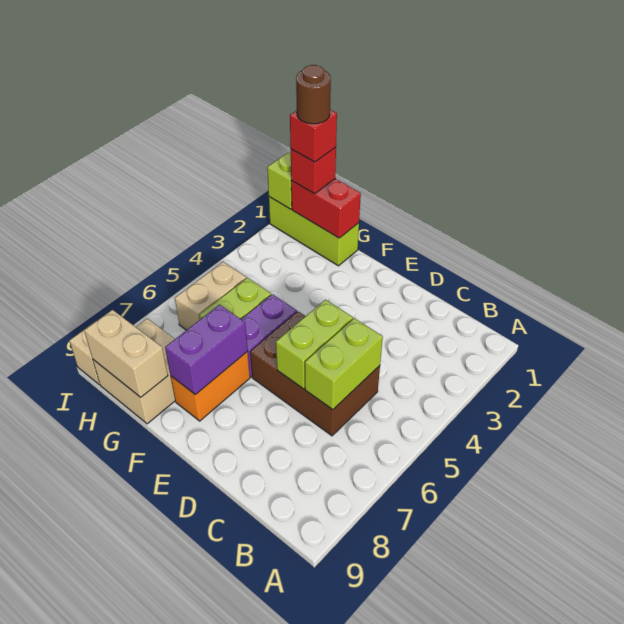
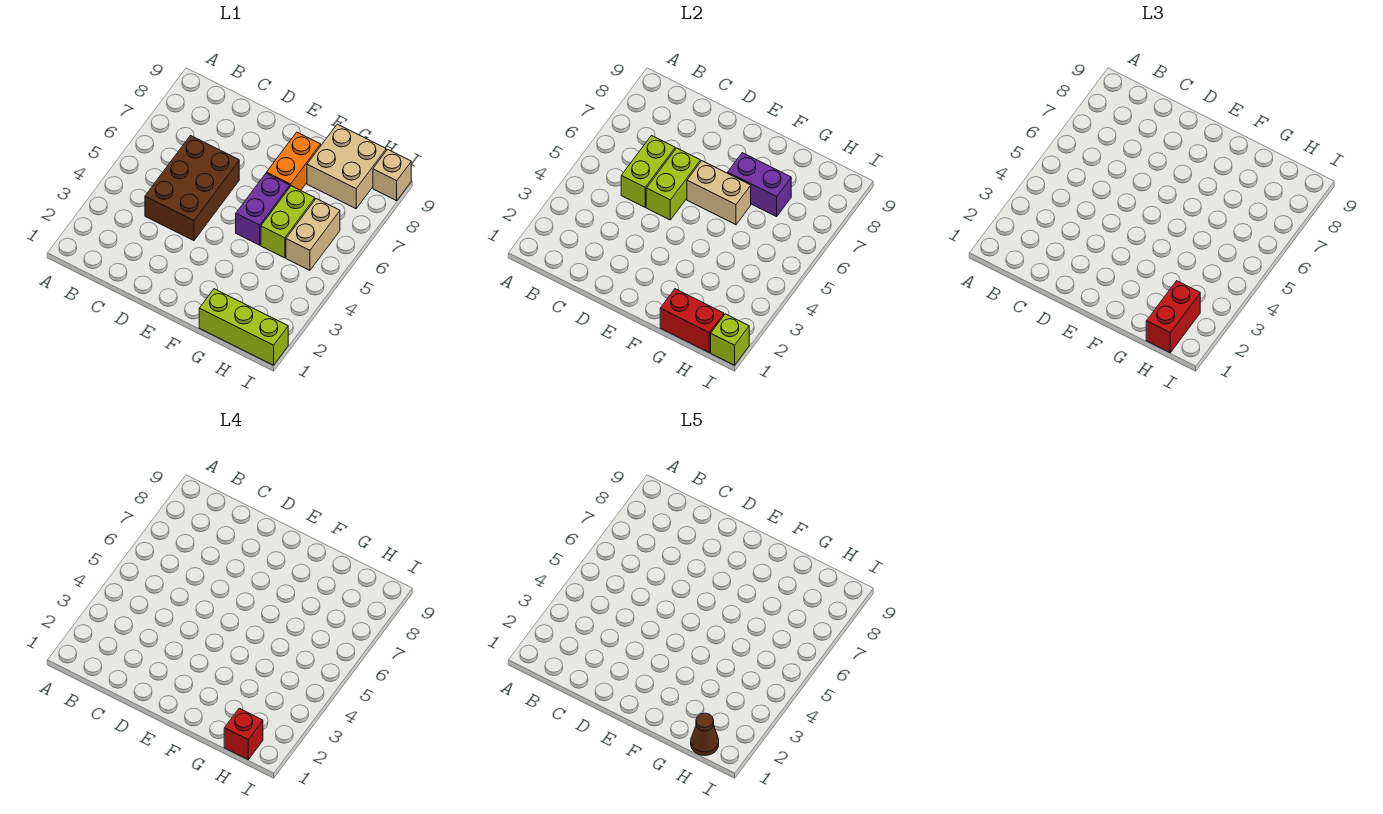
brown 2x3 brick [250,311,380,436] -> brown 2x3 brick turned to [145,136,239,241]
purple 1x2 brick [165,305,248,395] -> purple 1x2 brick turned to [728,153,791,217]
tan 1x2 brick [84,310,168,397] -> tan 1x2 brick moved to [687,161,751,225]
red 1x1 brick [291,147,336,194] -> red 1x2 brick [1146,281,1200,352]
brown 1x1 round brick [296,65,331,124] -> brown 1x1 cone [691,713,719,756]

